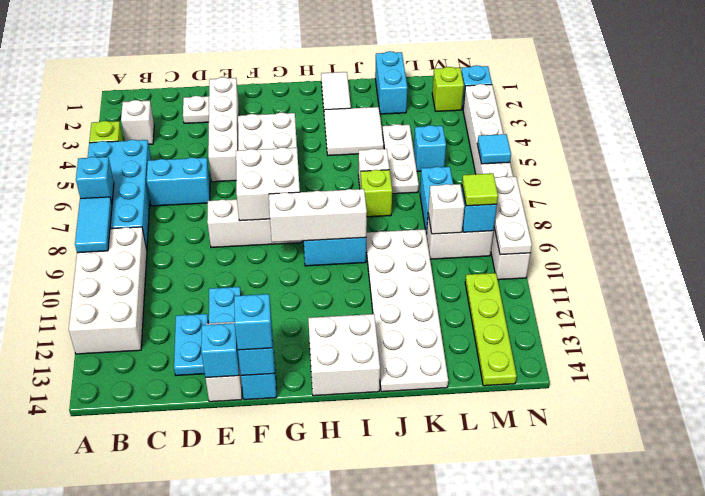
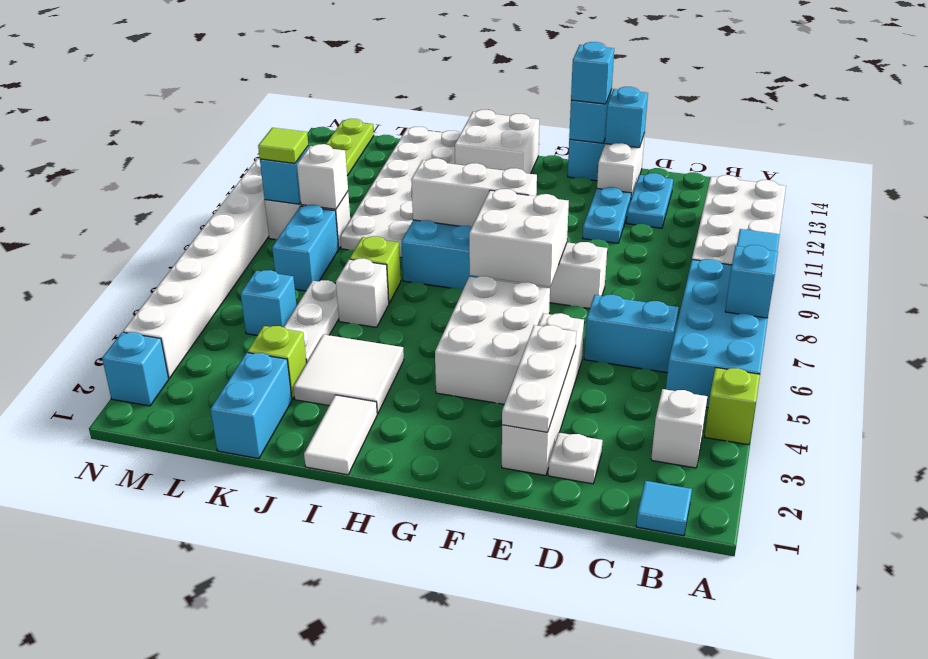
lime 1x1 brick [432,67,464,111] -> lime 1x1 brick moved to [247,326,307,399]
cyan 1x1 tile [477,134,511,164] -> cyan 1x1 tile moved to [636,481,692,536]
white 1x3 plate [494,176,532,255] -> white 1x3 plate moved to [502,325,576,432]

